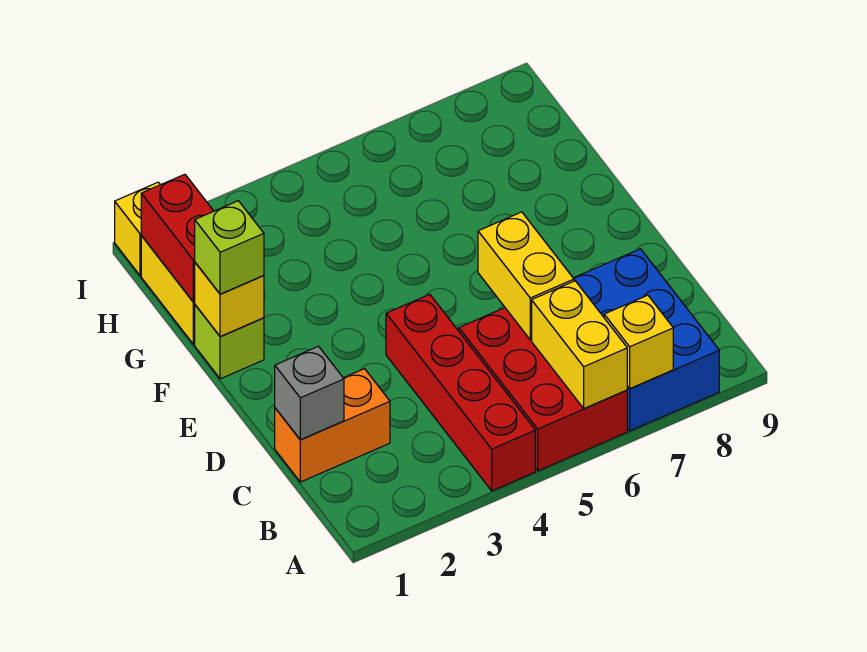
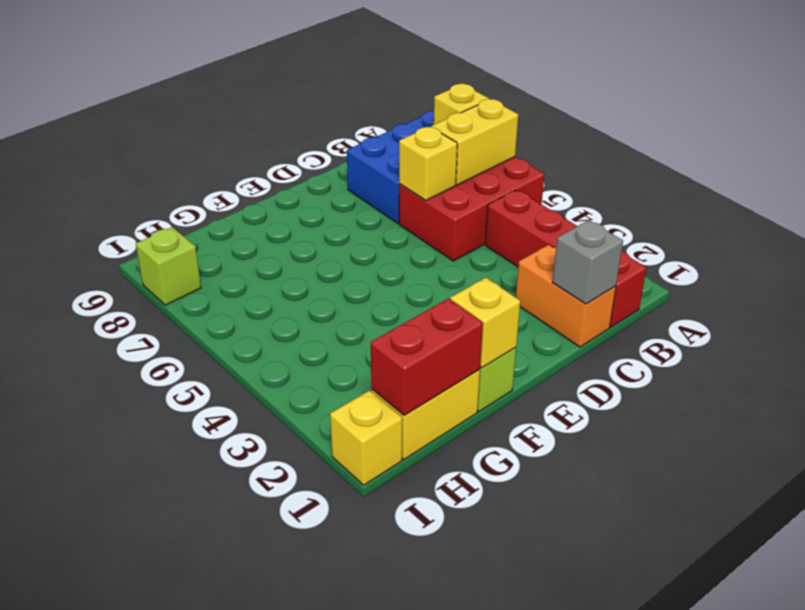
red 1x4 brick [386,294,535,491] -> red 1x4 brick turned to [485,190,646,327]
yellow 1x2 brick [478,212,574,340] -> yellow 1x1 brick [399,127,457,200]
lime 1x1 brick [195,201,264,294] -> lime 1x1 brick moved to [136,227,201,305]

